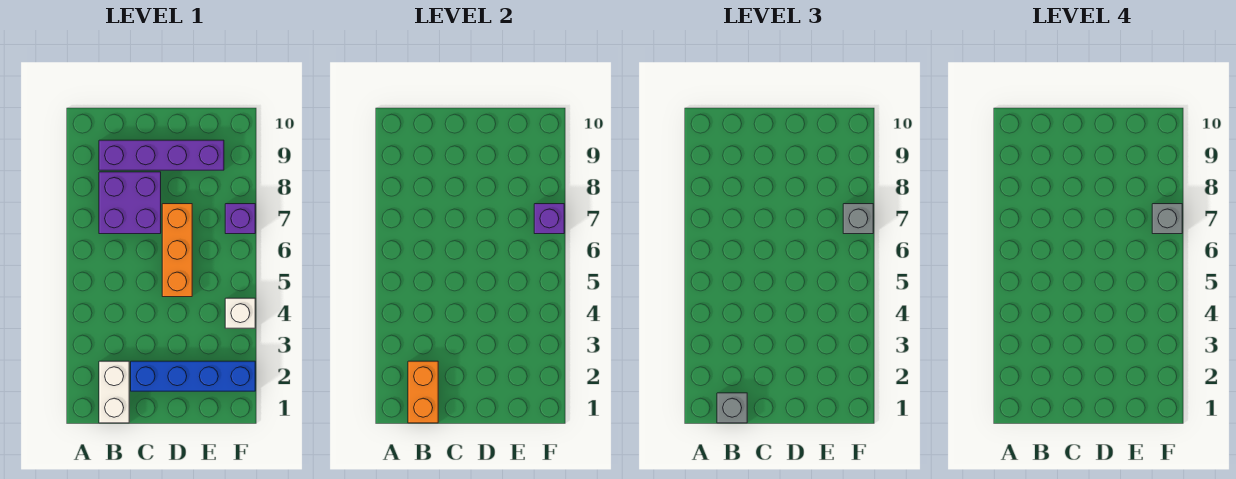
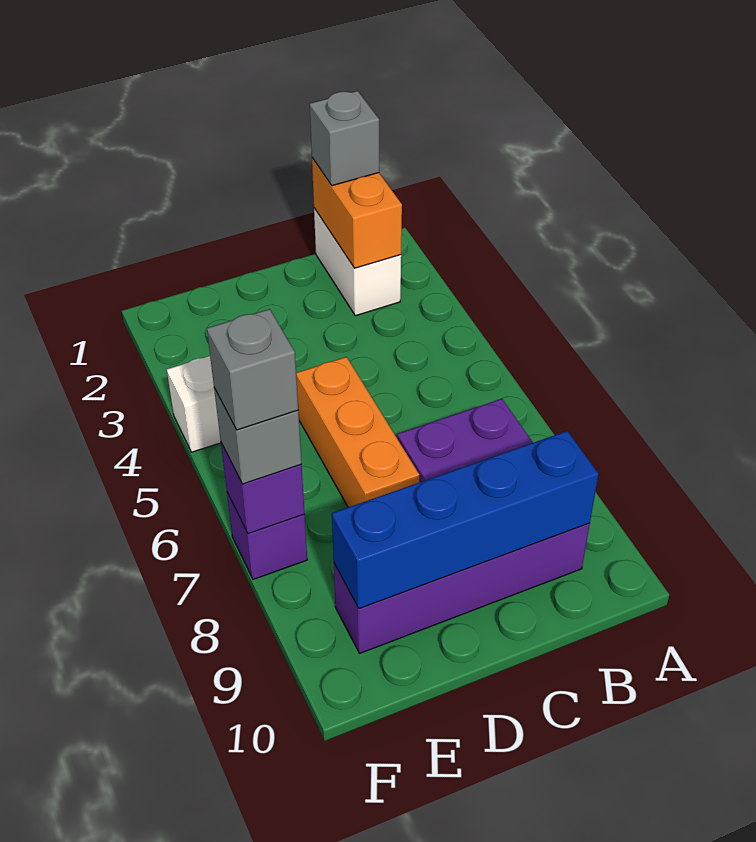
blue 1x4 brick [131,361,255,391] -> blue 1x4 brick moved to [332,431,598,609]

